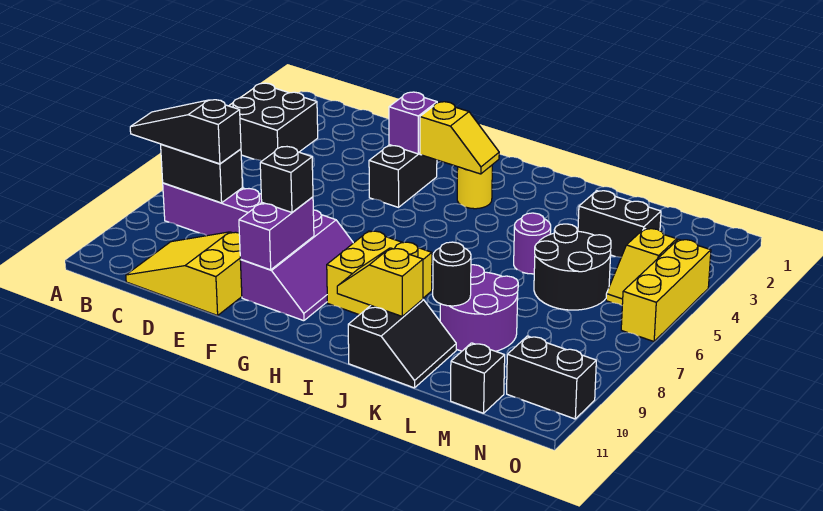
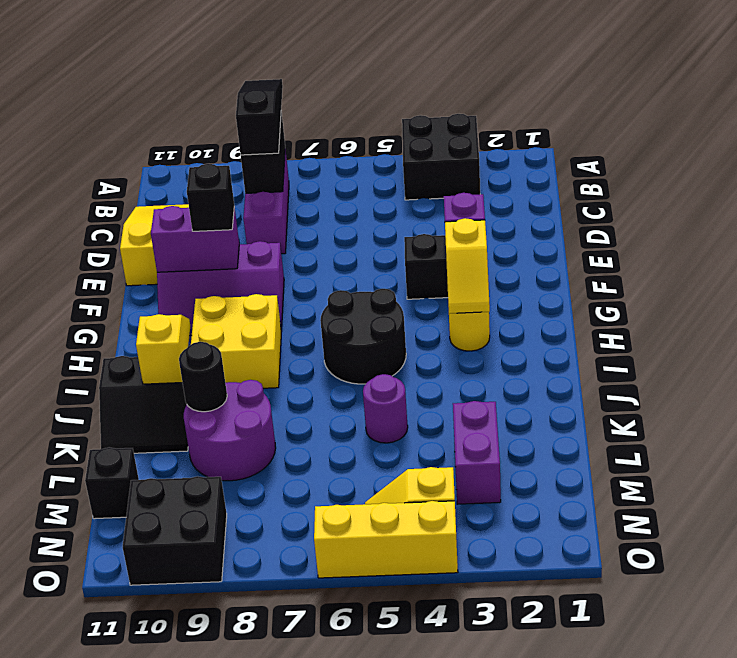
black 1x2 brick [578,191,661,257] -> purple 1x2 brick [453,401,501,504]
black 2x2 round brick [534,224,611,310] -> black 2x2 round brick moved to [320,289,406,384]
black 1x2 brick [507,336,596,419] -> black 2x2 brick [123,476,227,585]

